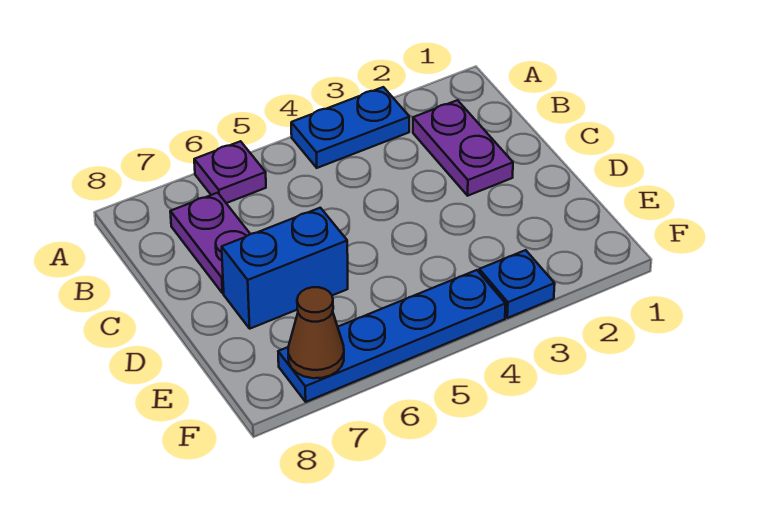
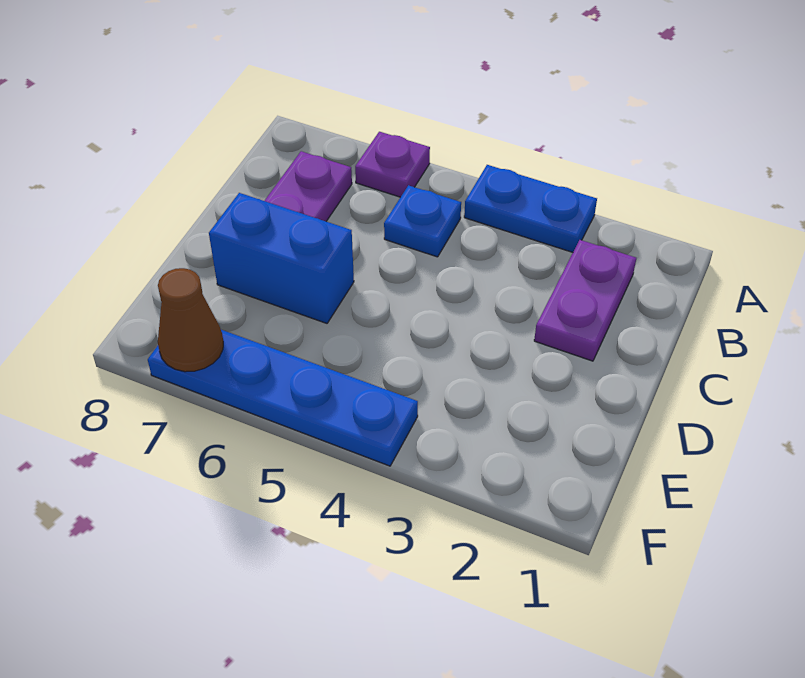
blue 1x1 plate [479,250,555,318] -> blue 1x1 plate moved to [384,185,461,257]

